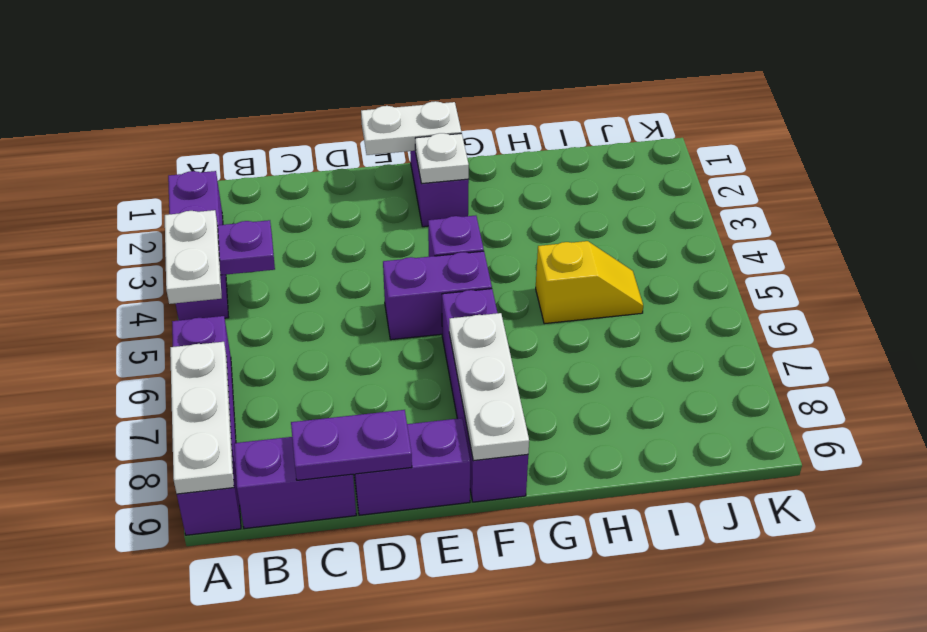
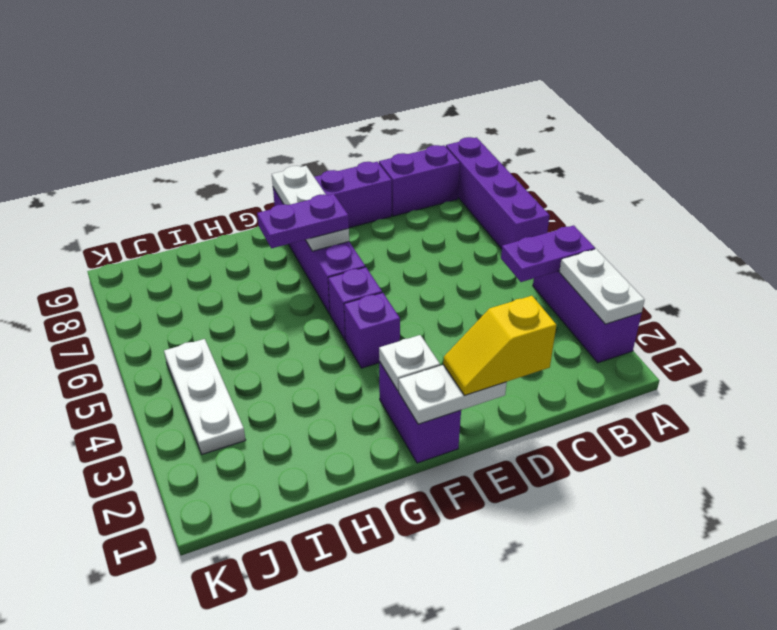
white 1x2 plate [165,210,222,304] -> white 1x2 plate moved to [559,249,645,324]
white 1x3 plate [170,342,234,494] -> white 1x3 plate moved to [164,339,245,454]
purple 1x2 plate [291,410,412,480] -> purple 1x2 plate moved to [257,194,349,248]
purple 1x2 brick [383,251,492,340] -> purple 1x1 brick [328,267,382,340]
yellow 1x2 slope [536,241,643,324] -> yellow 1x2 slope moved to [443,296,556,395]

